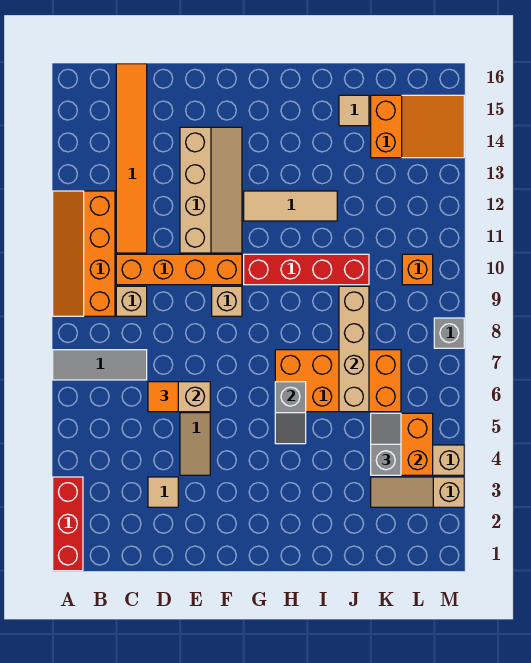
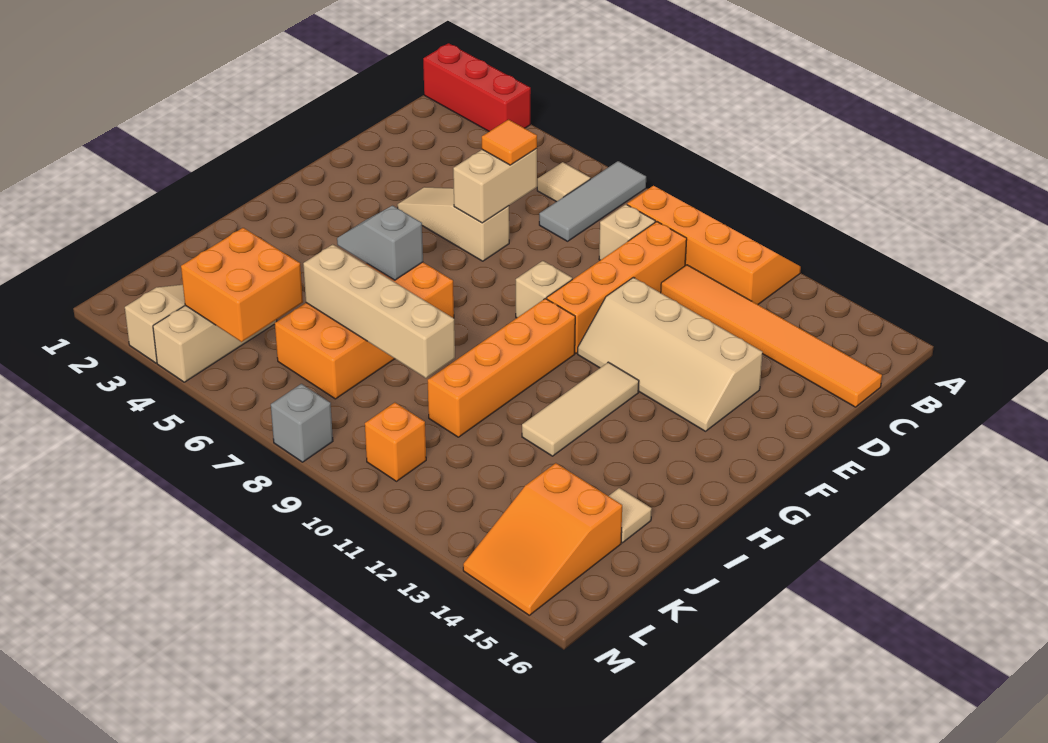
tan 1x1 tile [148,477,178,507] -> tan 1x1 tile moved to [537,162,590,202]
red 1x4 brick [244,254,369,285] -> orange 1x4 brick [428,298,575,437]
grey 1x2 slope [371,413,401,475] -> none

